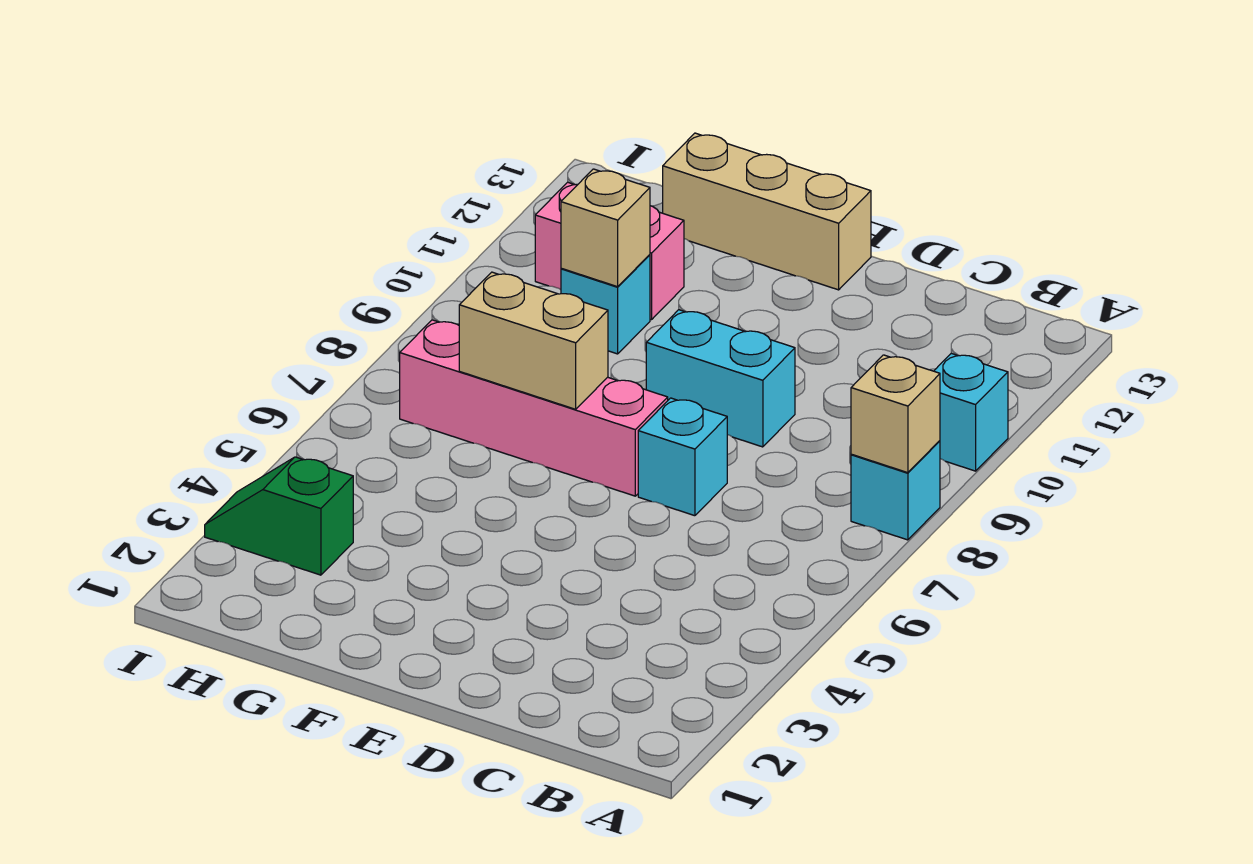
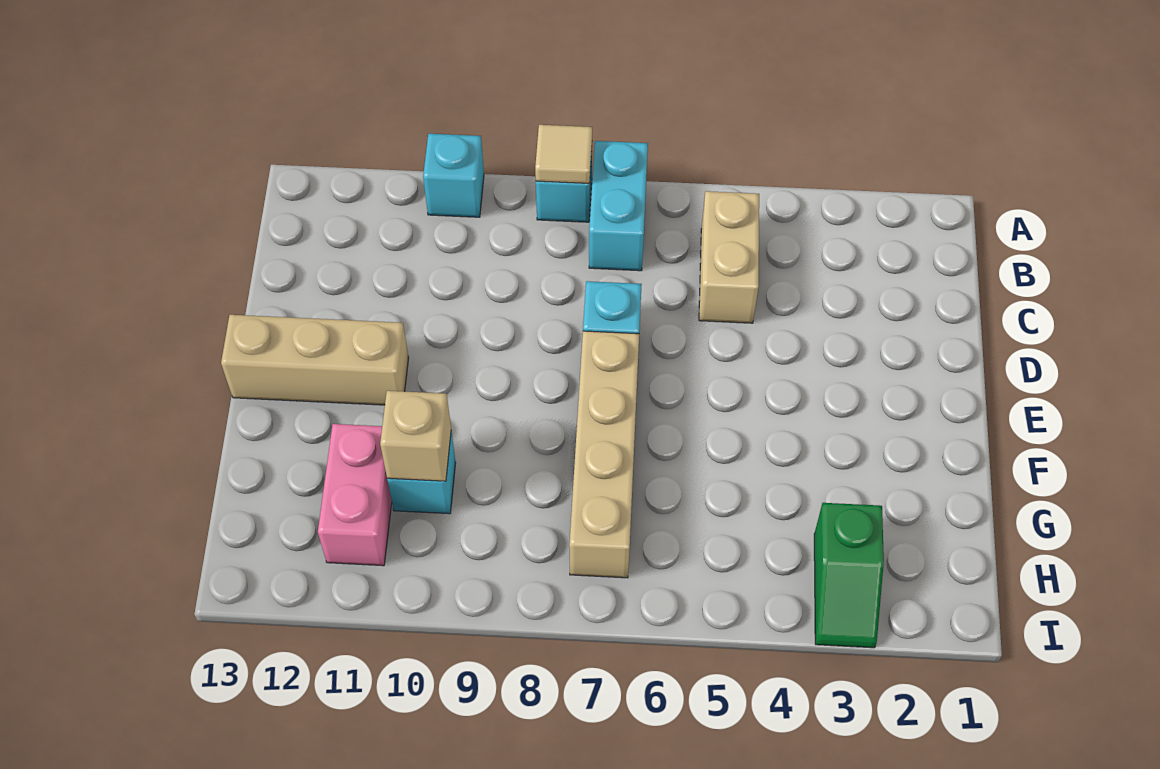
tan 1x1 brick [851,355,940,473] -> tan 1x1 tile [535,125,592,183]
cyan 1x2 brick [646,310,795,447] -> cyan 1x2 brick moved to [589,141,648,271]
pink 1x4 brick [400,320,668,496] -> tan 1x4 brick [569,331,639,578]
tan 1x3 brick [663,133,871,290] -> tan 1x3 brick turned to [221,315,409,405]
tan 1x2 brick [459,272,608,409] -> tan 1x2 brick moved to [699,191,759,323]

